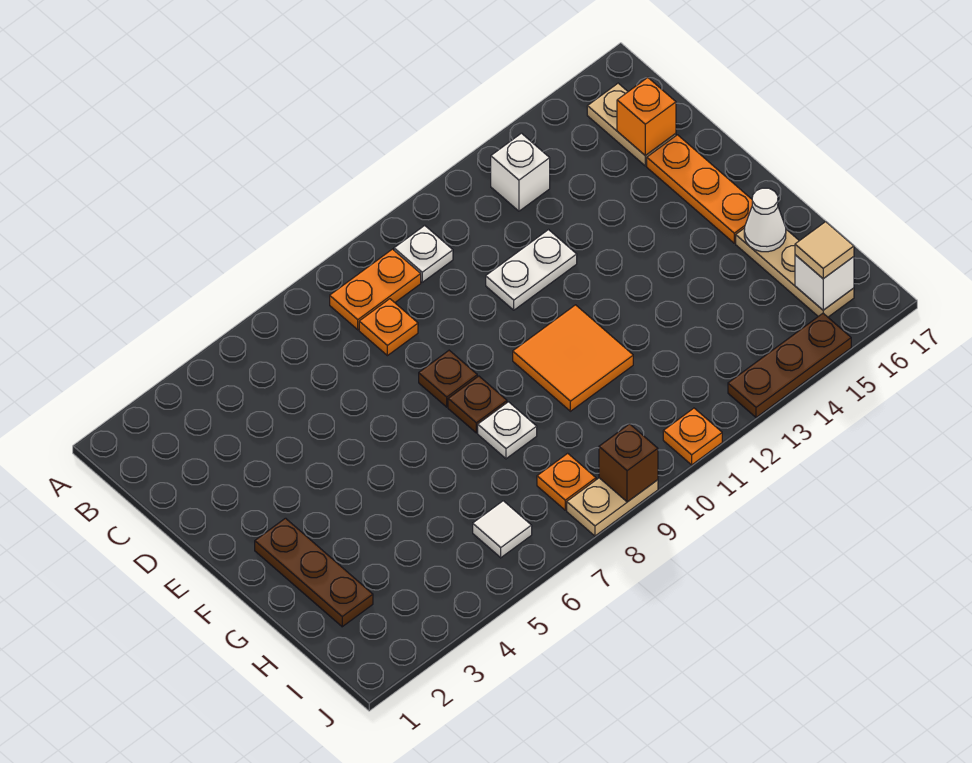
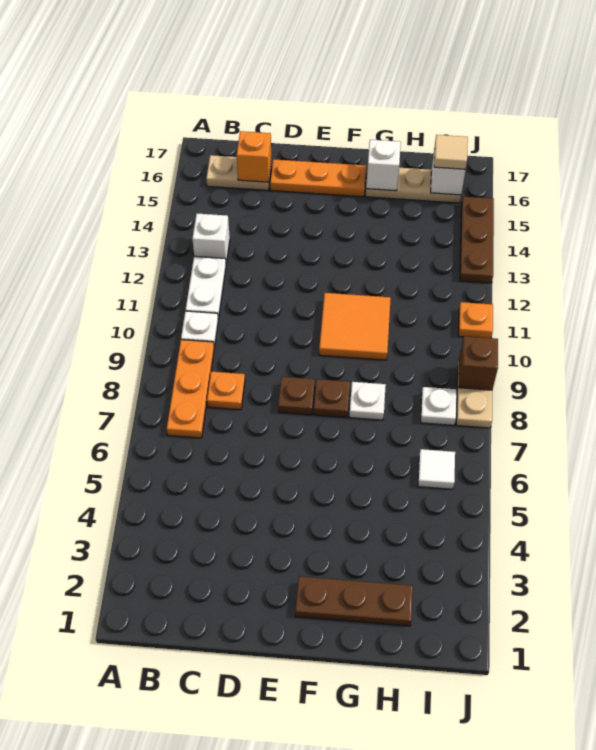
orange 1x2 plate [330,249,421,330] -> orange 1x3 plate [167,340,214,438]
white 1x2 plate [486,230,577,310] -> white 1x2 plate moved to [186,256,226,318]
white 1x1 cone [744,188,786,252] -> white 1x1 brick [366,140,401,191]
orange 1x1 plate [537,453,596,510] -> white 1x1 plate [421,387,457,425]

